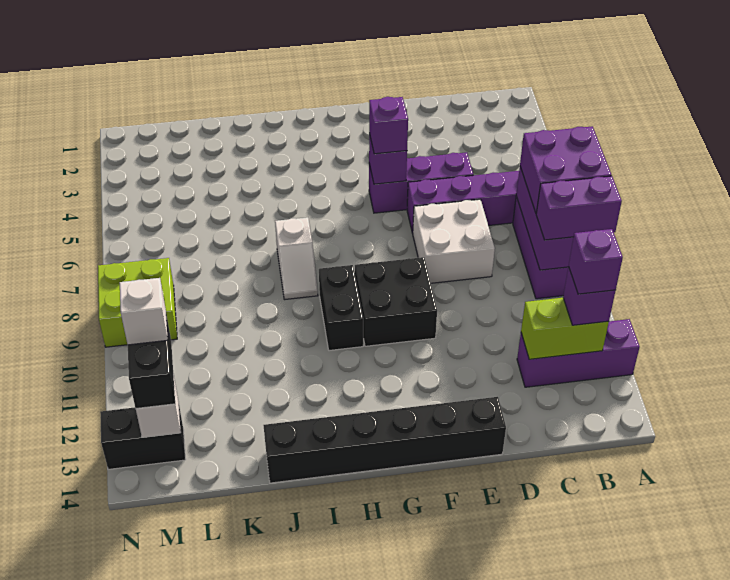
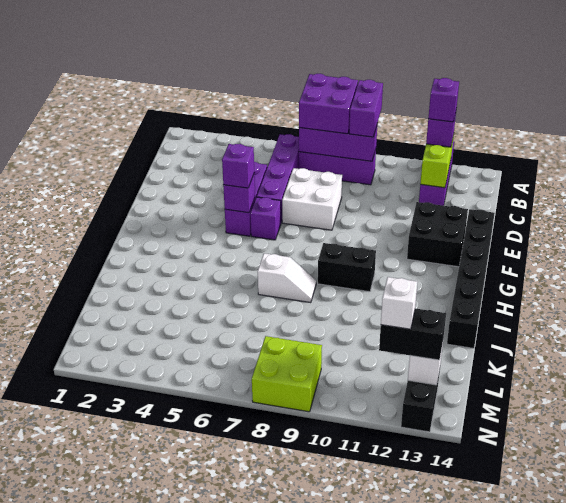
none -> purple 1x1 brick [250,197,281,240]
black 2x2 brick [355,257,437,346] -> black 2x2 brick moved to [407,202,468,267]

